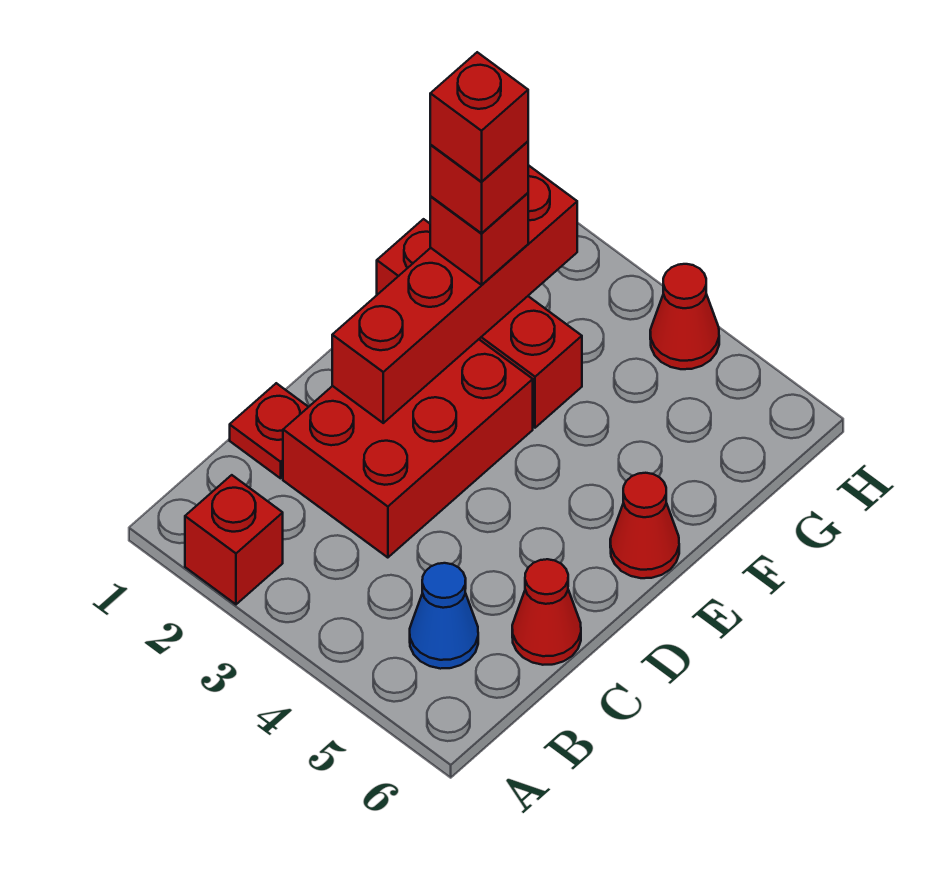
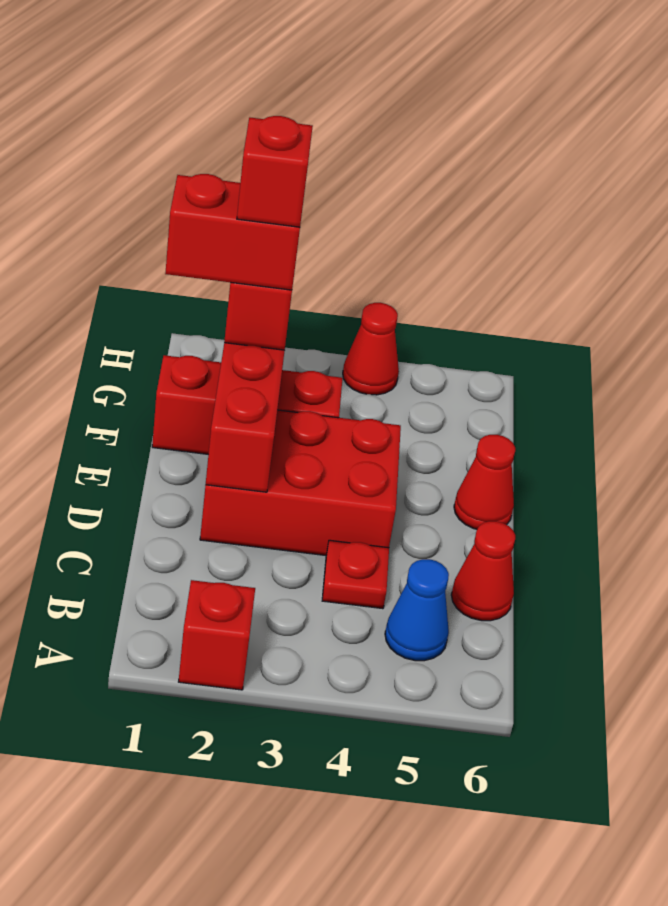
red 1x1 plate [230,383,308,478] -> red 1x1 plate moved to [322,540,389,609]
red 2x3 brick [283,339,533,558] -> red 2x3 brick turned to [200,410,401,556]
red 1x1 brick [430,141,528,233] -> red 1x2 brick [165,174,300,290]

